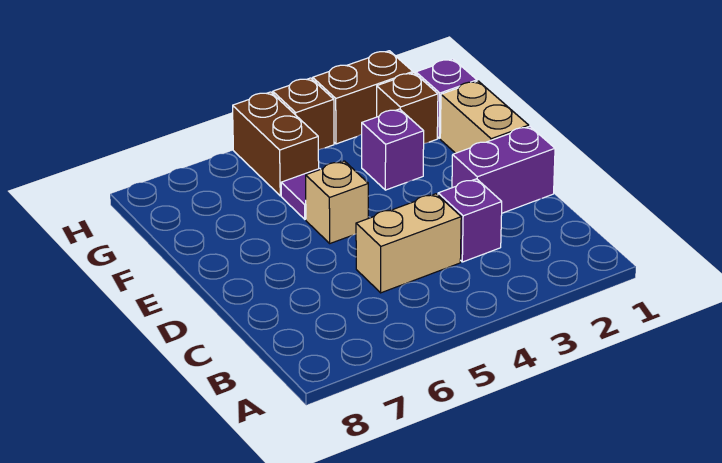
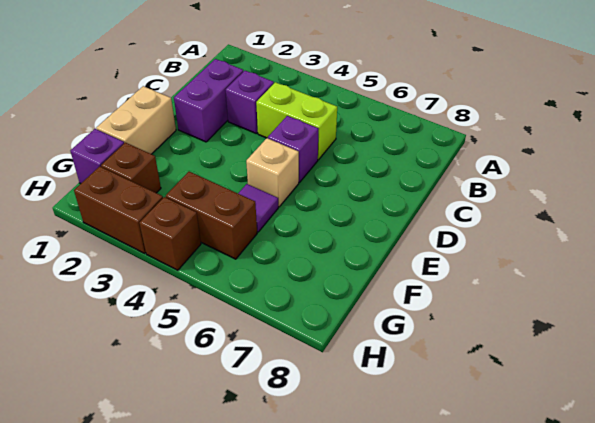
tan 1x2 brick [356,194,461,293] -> lime 1x2 brick [256,82,337,160]
purple 1x2 brick [452,126,555,213] -> purple 1x2 brick turned to [174,59,243,142]
purple 1x1 brick [362,109,424,190] -> purple 1x1 brick moved to [268,116,318,183]
brown 1x2 brick [233,92,319,196] -> brown 1x2 brick turned to [166,172,257,259]

